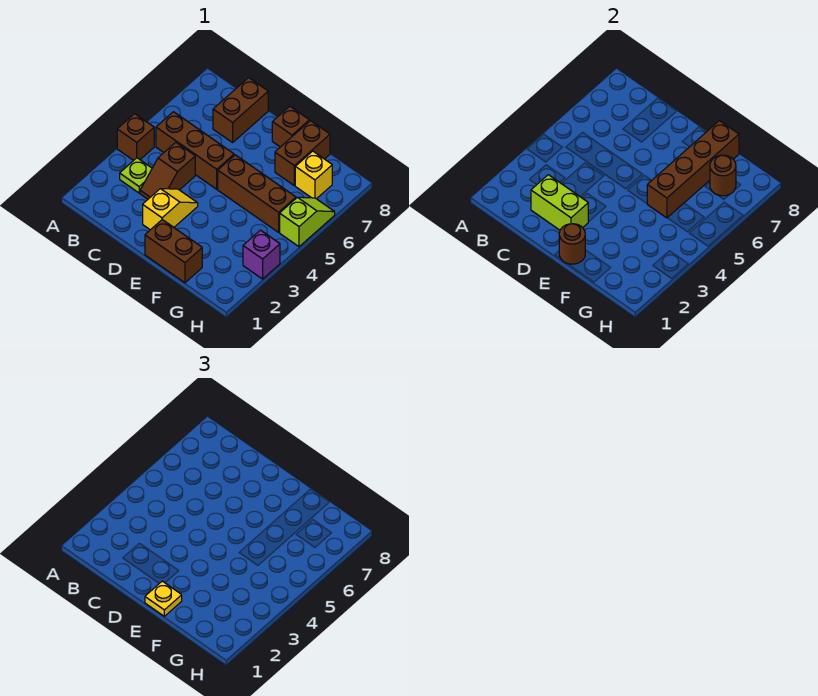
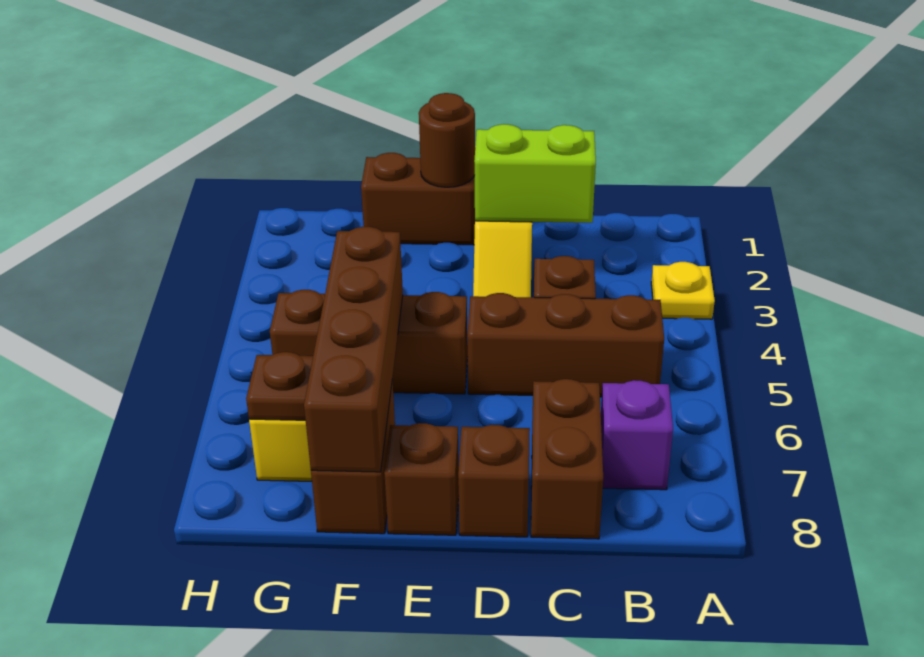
brown 1x1 brick [117,114,154,160] -> brown 1x1 brick moved to [458,425,530,537]
lime 1x1 plate [120,158,152,193] -> none
yellow 1x1 plate [145,581,182,616] -> yellow 1x1 plate moved to [651,262,715,319]
brown 1x1 round brick [710,155,736,196] -> brown 1x1 plate [246,352,313,420]
purple 1x1 brick [243,230,280,279] -> purple 1x1 brick moved to [601,380,673,490]
lime 1x2 slope [280,197,335,247] -> none

